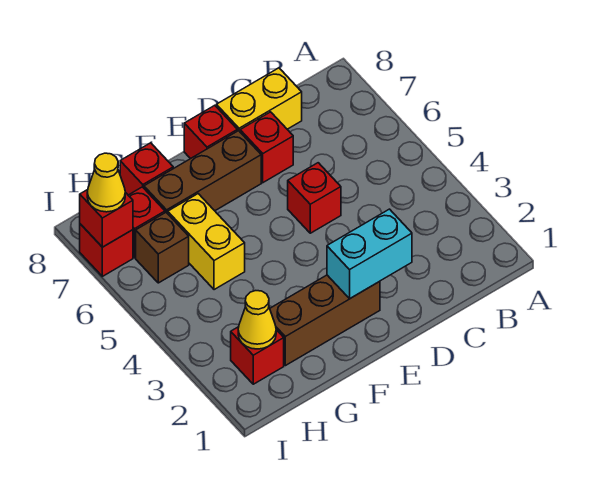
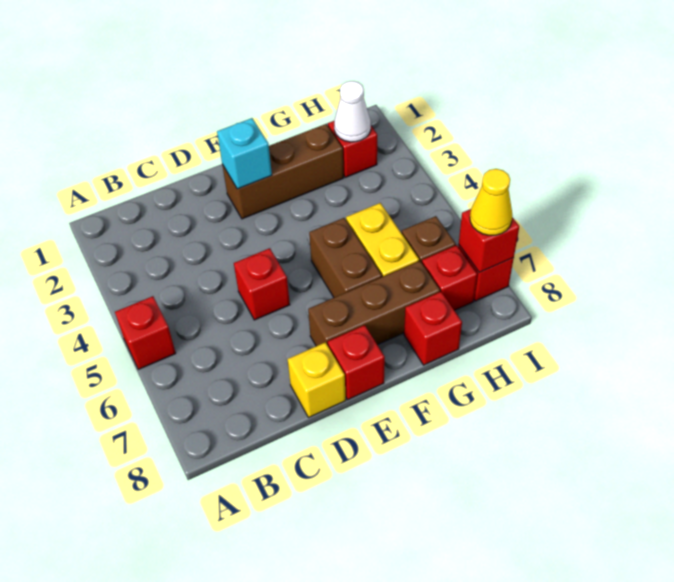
yellow 1x2 brick [216,68,302,131] -> yellow 1x1 brick [288,342,346,418]
cyan 1x2 brick [327,209,412,299] -> cyan 1x1 brick [217,118,272,189]
red 1x1 brick [240,112,293,183] -> red 1x1 brick moved to [115,296,176,369]
none -> brown 1x2 brick [309,218,382,297]
yellow 1x1 cone [238,291,276,349] -> white 1x1 cone [334,81,371,142]

